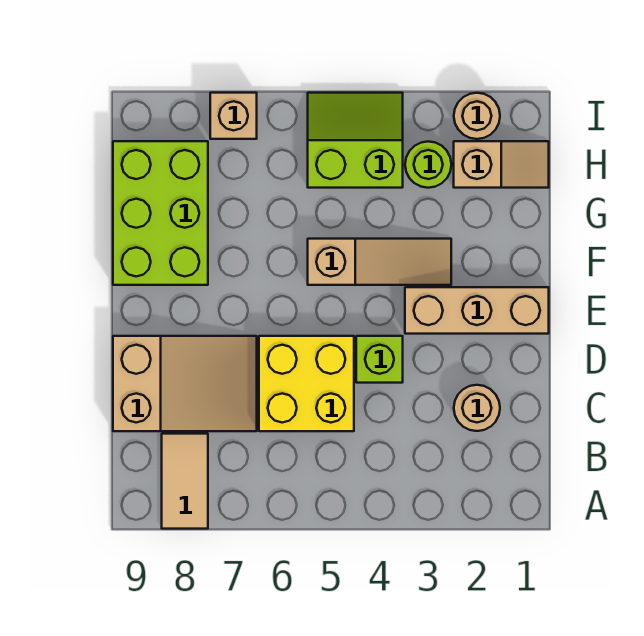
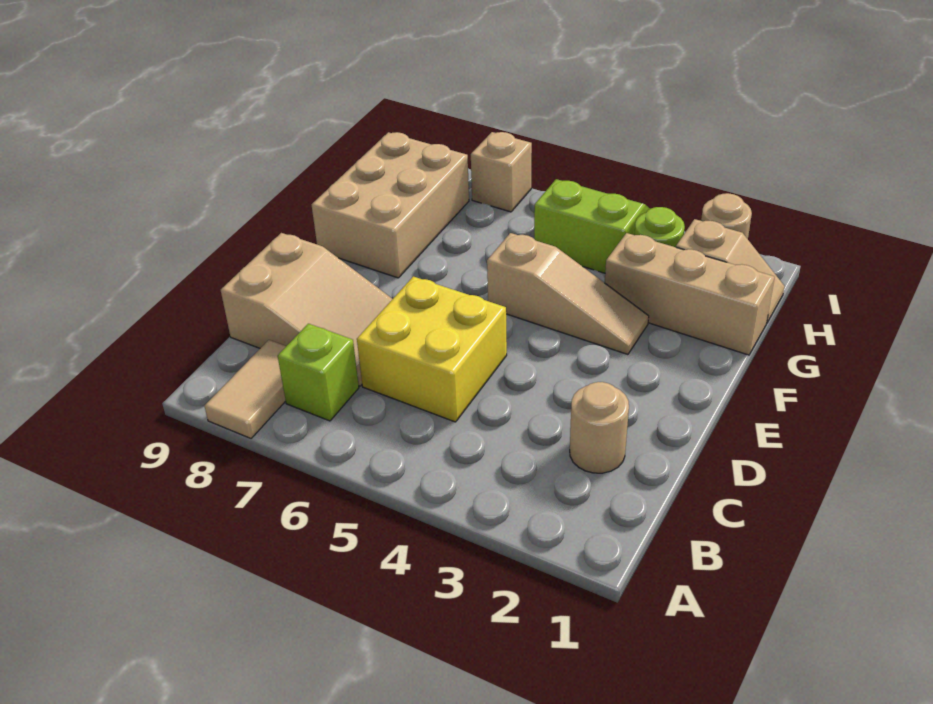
lime 1x1 brick [356,336,403,383] -> lime 1x1 brick moved to [278,324,359,421]
tan 1x3 brick [405,287,549,334] -> tan 1x3 brick moved to [605,233,775,355]
lime 2x3 brick [113,141,208,285] -> tan 2x3 brick [312,132,469,278]

